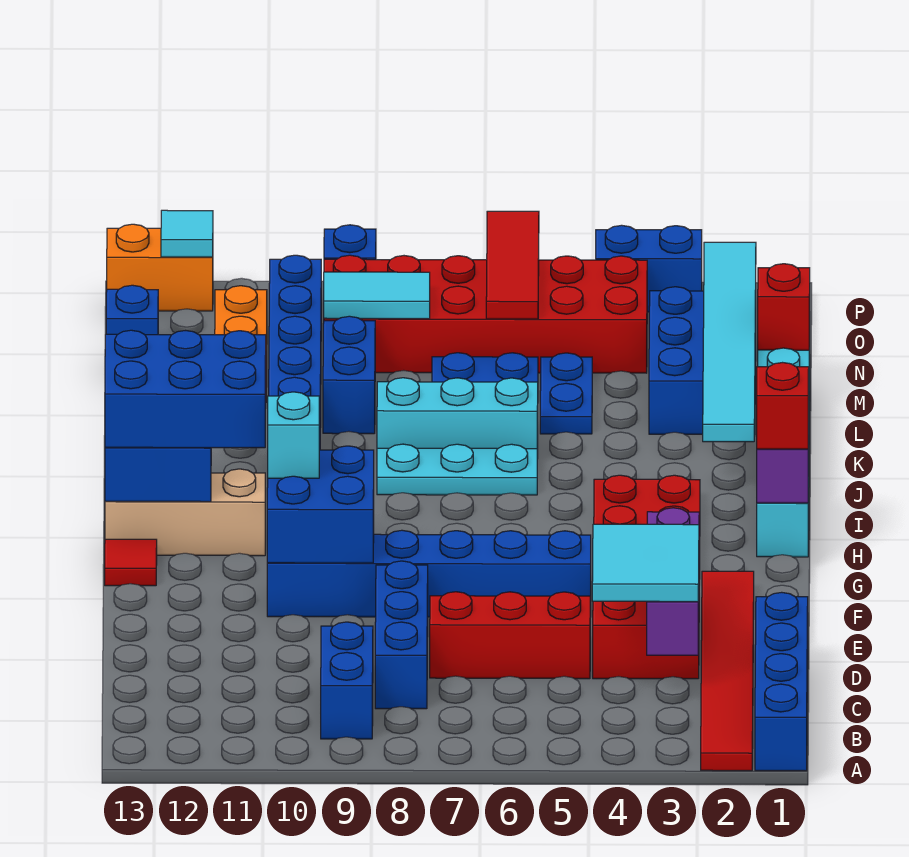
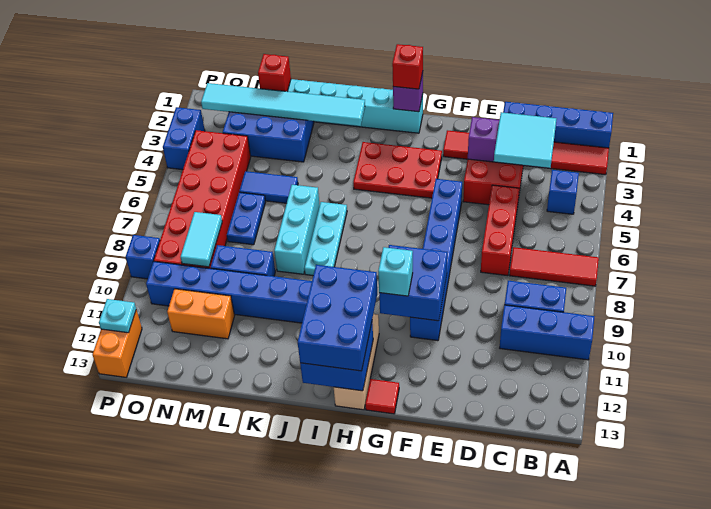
blue 1x3 brick [375,561,428,709] -> blue 1x3 brick moved to [500,305,595,360]
blue 1x2 plate [540,353,592,434] -> blue 1x2 tile [239,171,298,203]
red 1x3 tile [486,211,539,319] -> red 1x3 tile moved to [510,247,599,286]
blue 1x1 brick [106,285,158,335] -> blue 1x1 brick moved to [547,170,579,214]
cyan 1x1 tile [161,210,213,257] -> cyan 1x1 plate [99,299,136,333]

